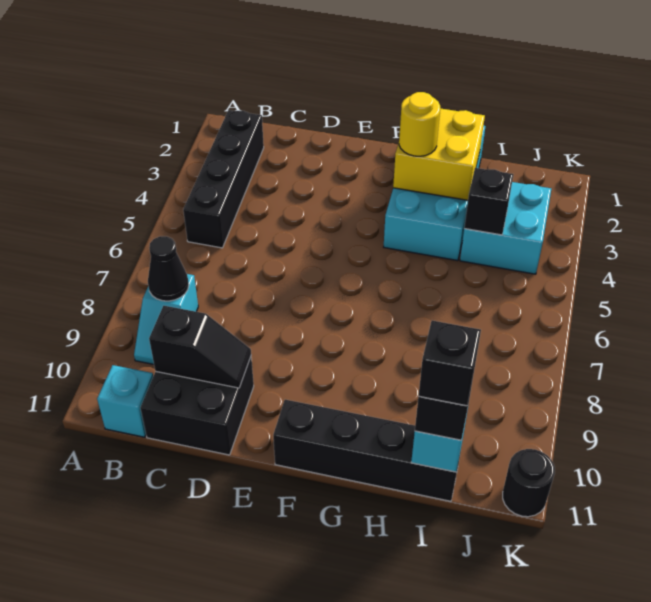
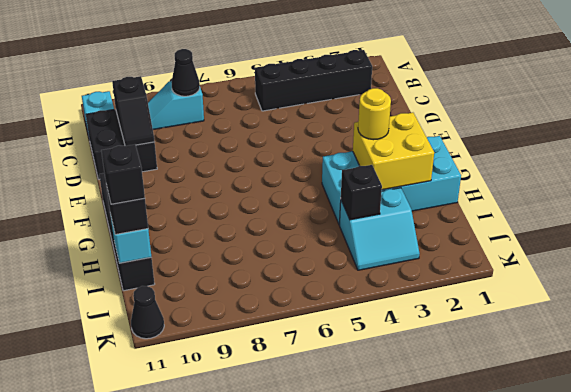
cyan 2x2 brick [460,182,551,274] -> cyan 2x2 slope [340,188,420,270]
black 1x1 round brick [503,449,555,517] -> black 1x1 cone [131,286,164,339]

